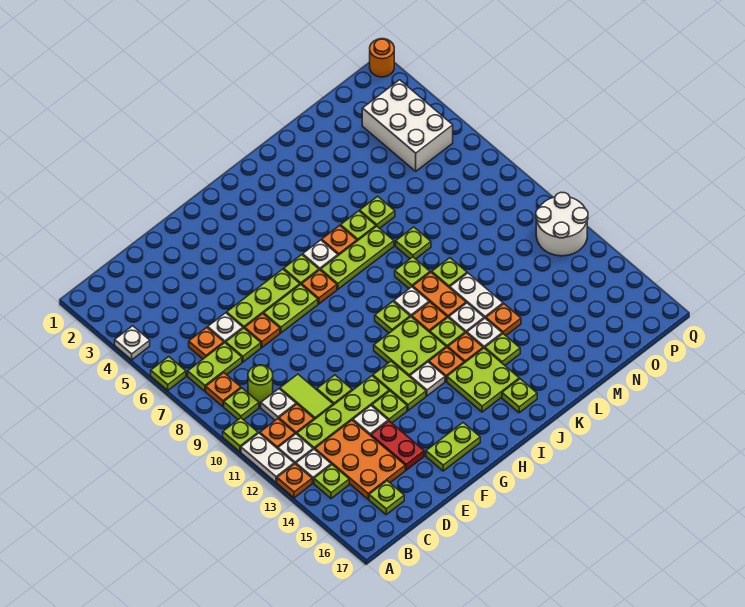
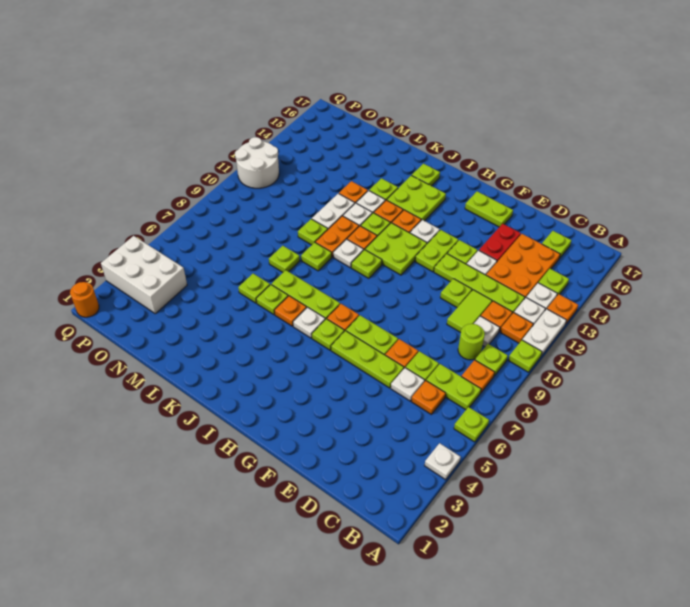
white 2x3 brick [362,80,453,171] -> white 2x3 brick turned to [101,236,187,314]

